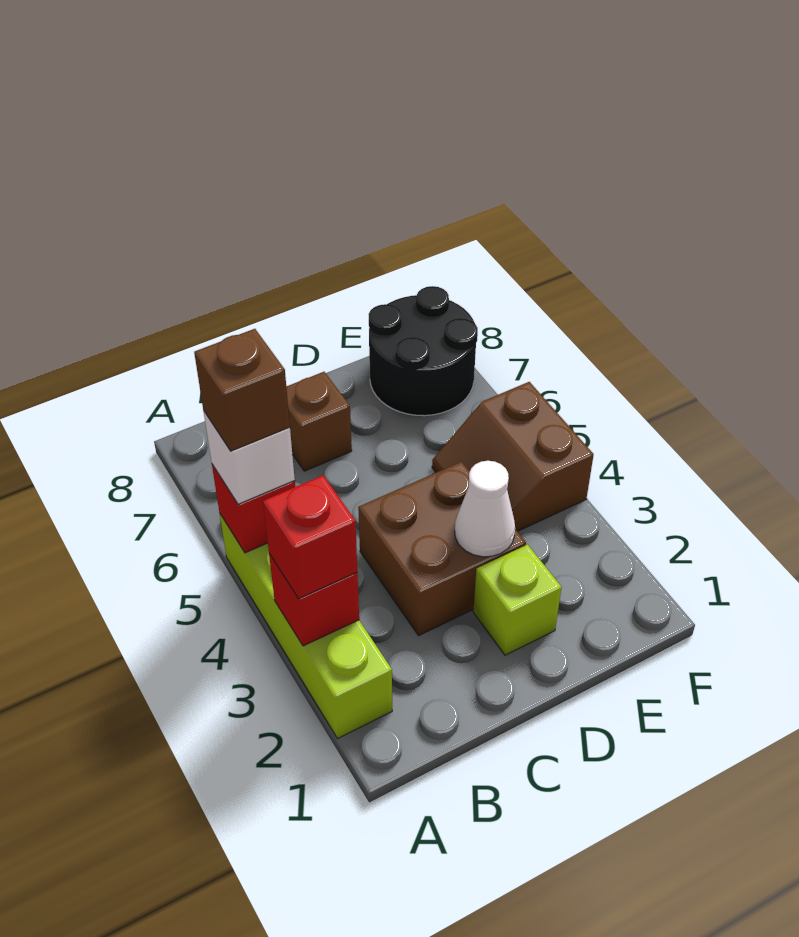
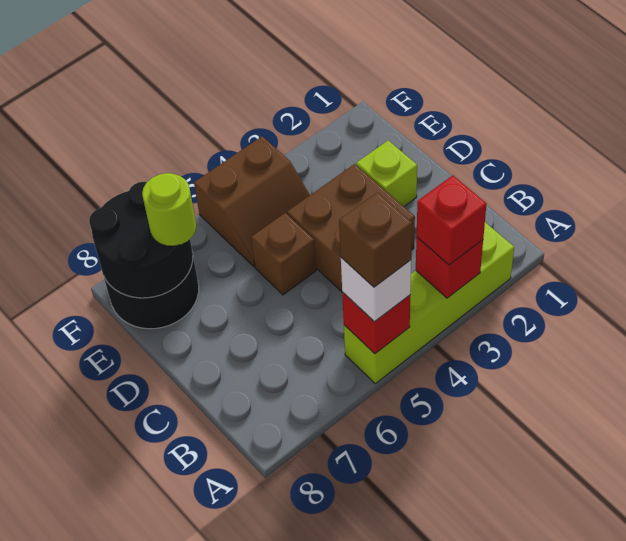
brown 1x1 brick [286,372,352,471] -> brown 1x1 brick moved to [251,213,316,295]
white 1x1 cone [455,461,515,557] -> none
none -> black 2x2 round brick [89,182,193,298]
none -> lime 1x1 round brick [142,173,196,246]

